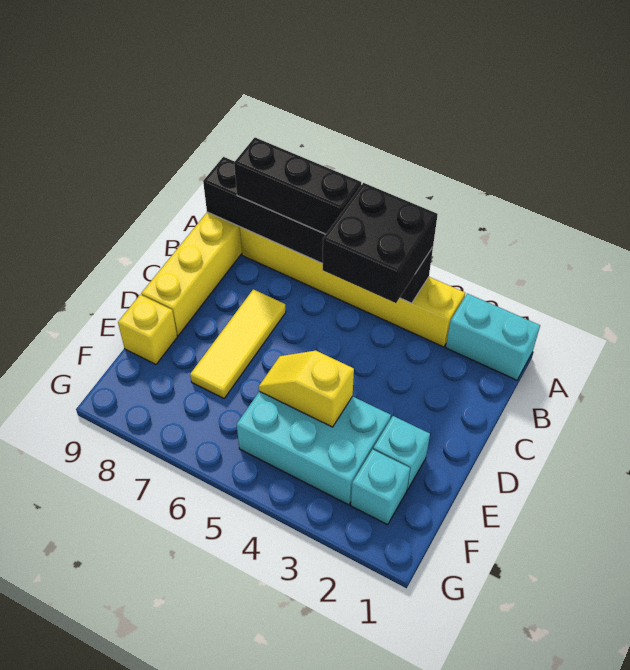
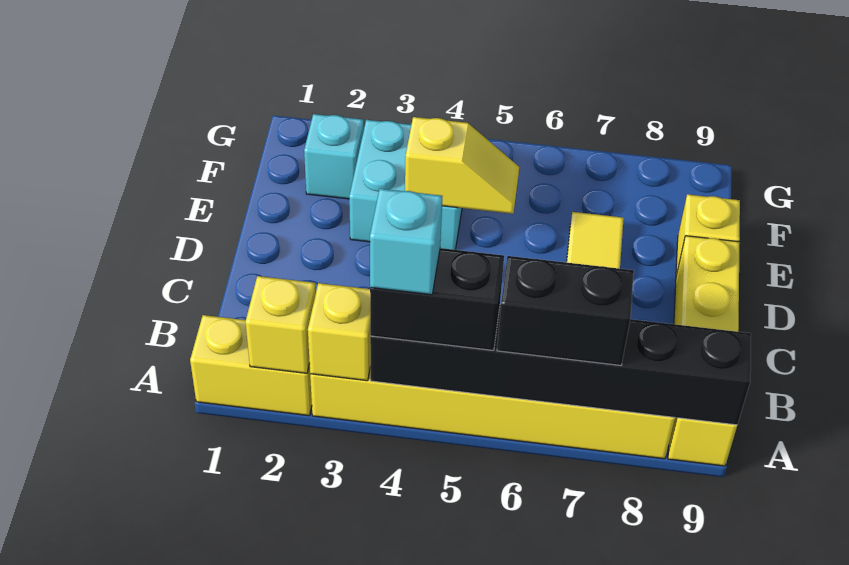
cyan 1x2 brick [446,294,540,380] -> yellow 1x2 brick [190,315,312,416]
none -> yellow 1x1 brick [245,276,316,373]
none -> yellow 1x1 brick [308,283,371,381]
black 2x2 brick [322,183,438,303] -> black 1x2 brick [370,248,504,350]
black 1x3 brick [234,138,361,234] -> black 1x2 brick [497,256,634,365]
cyan 1x1 brick [373,416,430,490] -> cyan 1x1 brick moved to [370,189,442,295]
cyan 2x3 brick [237,391,391,505] -> cyan 2x2 brick [349,120,462,250]

